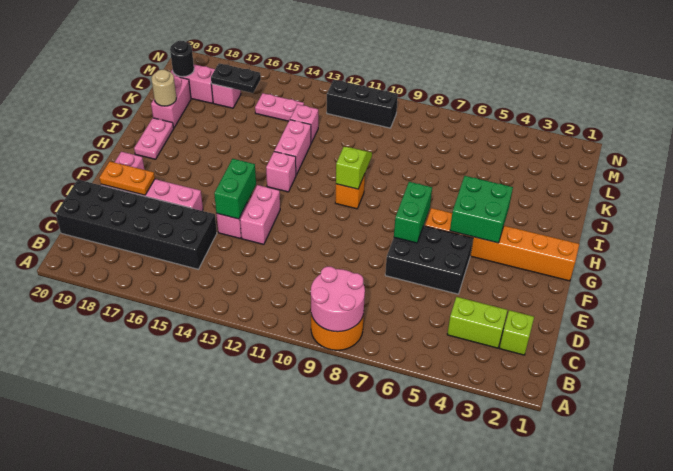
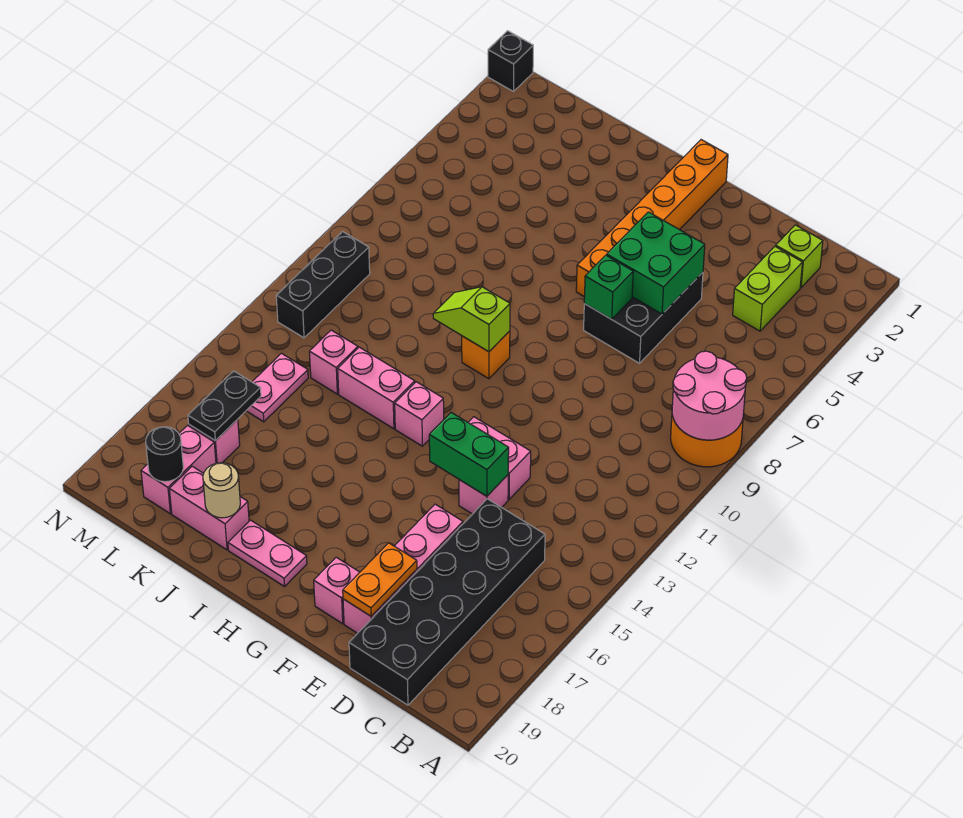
green 1x2 brick [394,182,432,243] -> green 1x1 brick [584,255,633,319]
green 2x2 brick [450,176,513,243] -> green 2x2 brick moved to [607,212,705,314]
none -> black 1x1 brick [488,31,533,91]

